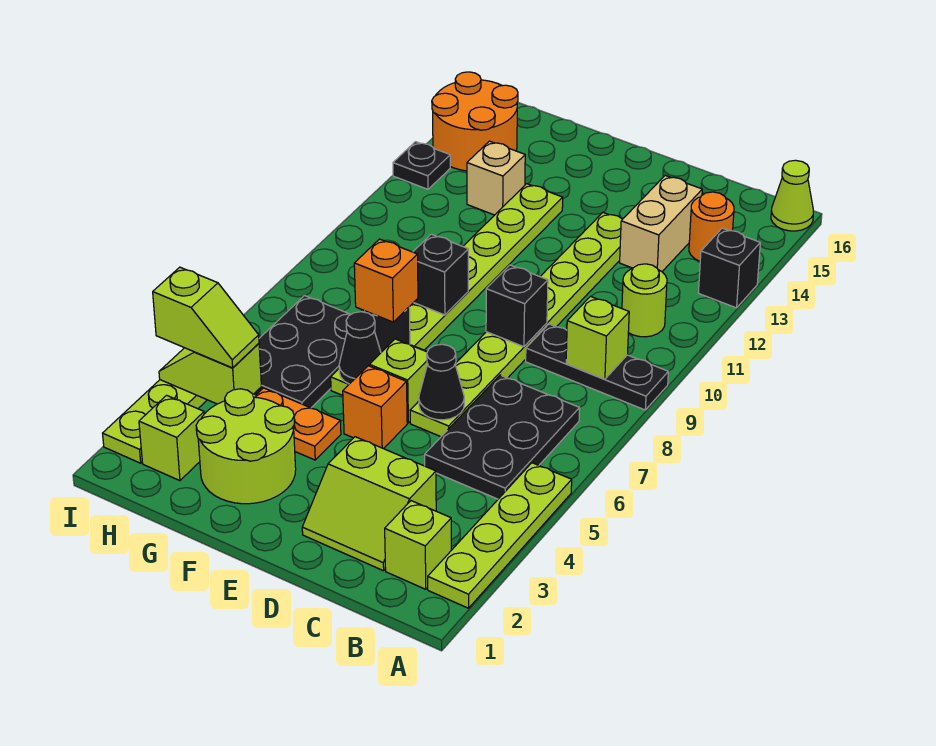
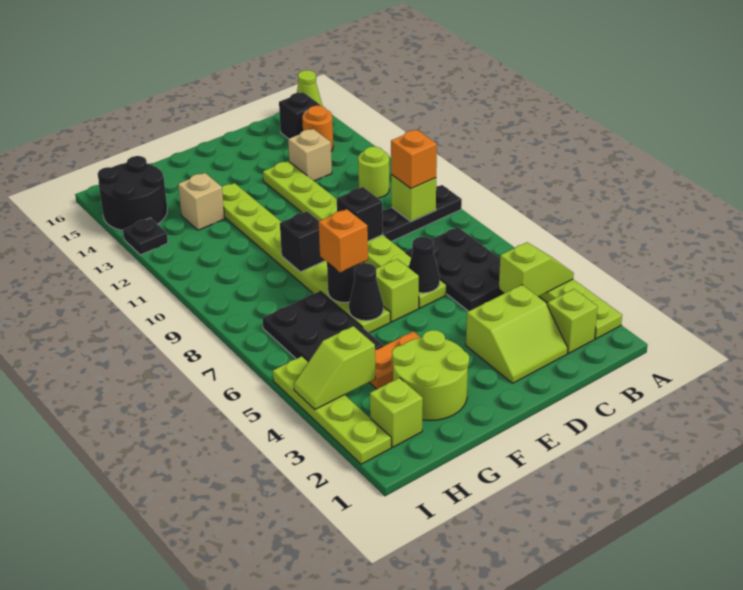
black 1x1 brick [698,228,760,308] -> black 1x1 brick moved to [279,92,320,139]
tan 1x2 brick [620,175,702,271] -> tan 1x1 brick [288,129,332,181]
orange 1x1 brick [343,366,407,449] -> orange 1x1 brick moved to [391,130,437,189]
lime 1x2 slope [153,267,259,368] -> lime 1x2 slope moved to [499,242,574,297]
orange 2x2 round brick [432,72,518,171] -> black 2x2 round brick [98,156,167,231]

